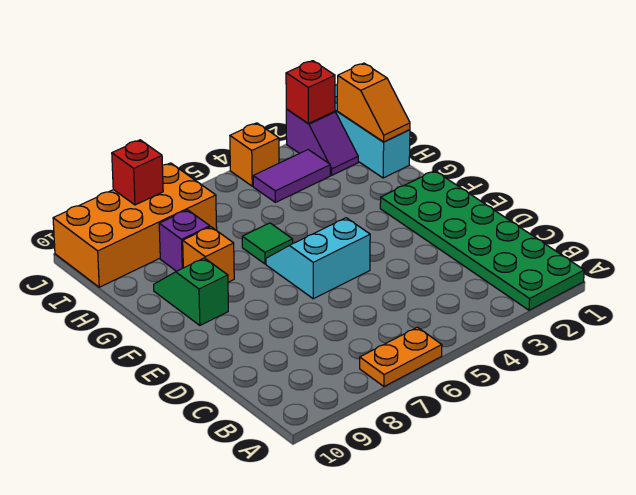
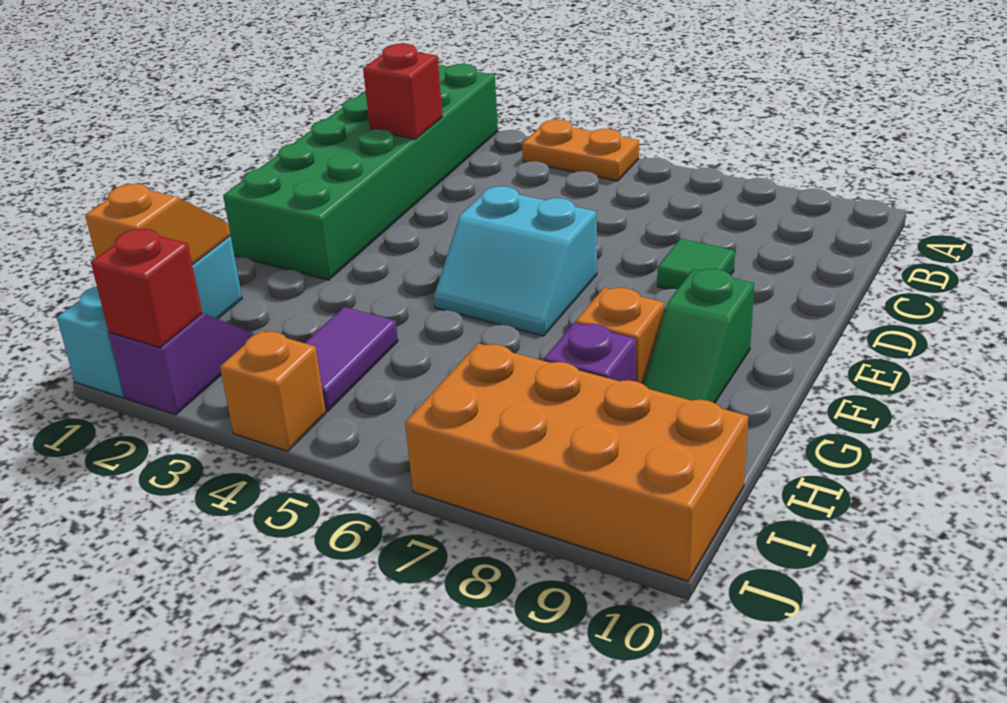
green 2x6 plate [380,171,584,310] -> green 2x6 brick [223,64,498,280]
orange 1x2 plate [360,327,442,386] -> orange 1x2 plate moved to [522,120,639,181]
green 1x1 tile [242,223,293,264] -> green 1x1 tile moved to [657,238,735,289]
purple 1x2 tile [253,150,330,202] -> purple 1x2 tile turned to [305,307,398,411]
red 1x1 brick [112,140,163,205] -> red 1x1 brick moved to [363,44,442,139]

